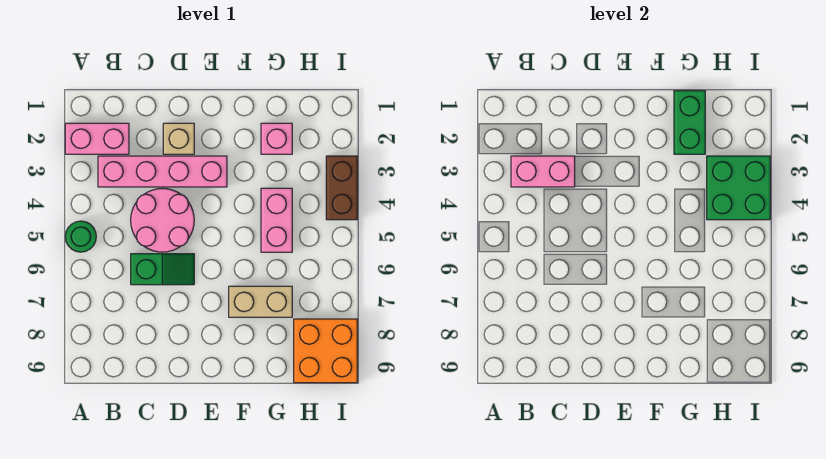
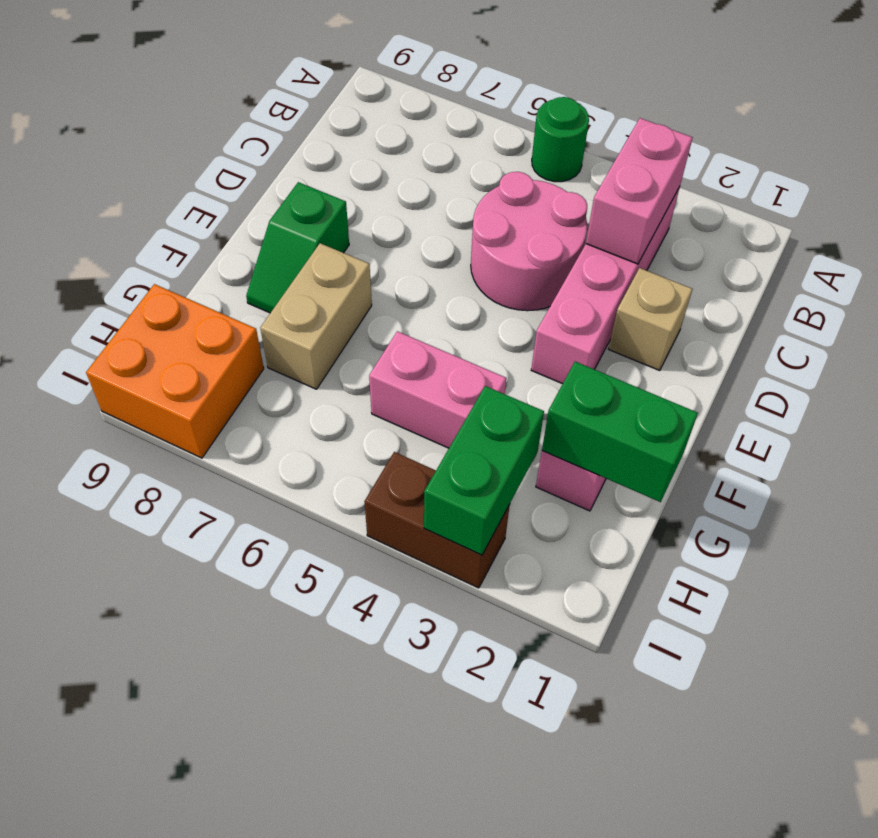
pink 1x2 brick [65,123,129,154] -> none
green 1x2 slope [131,254,194,285] -> green 1x2 slope moved to [246,182,349,313]
green 2x2 brick [707,156,770,220] -> green 1x2 brick [424,386,544,555]

